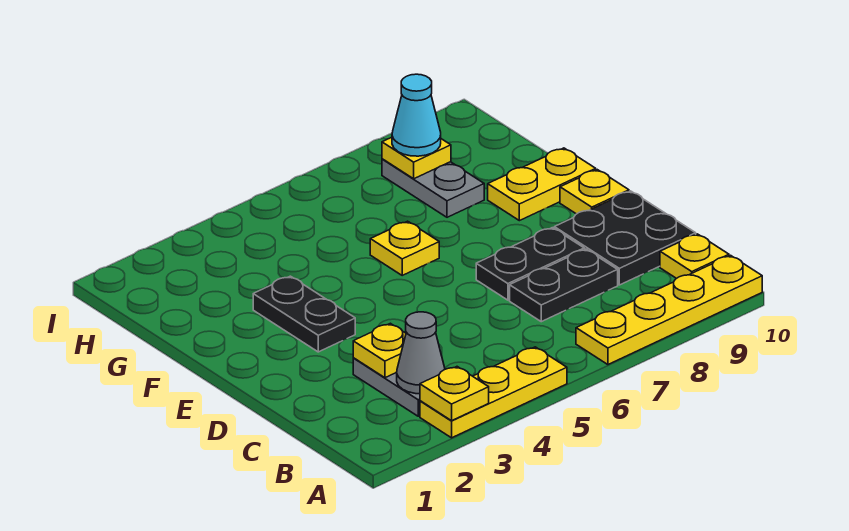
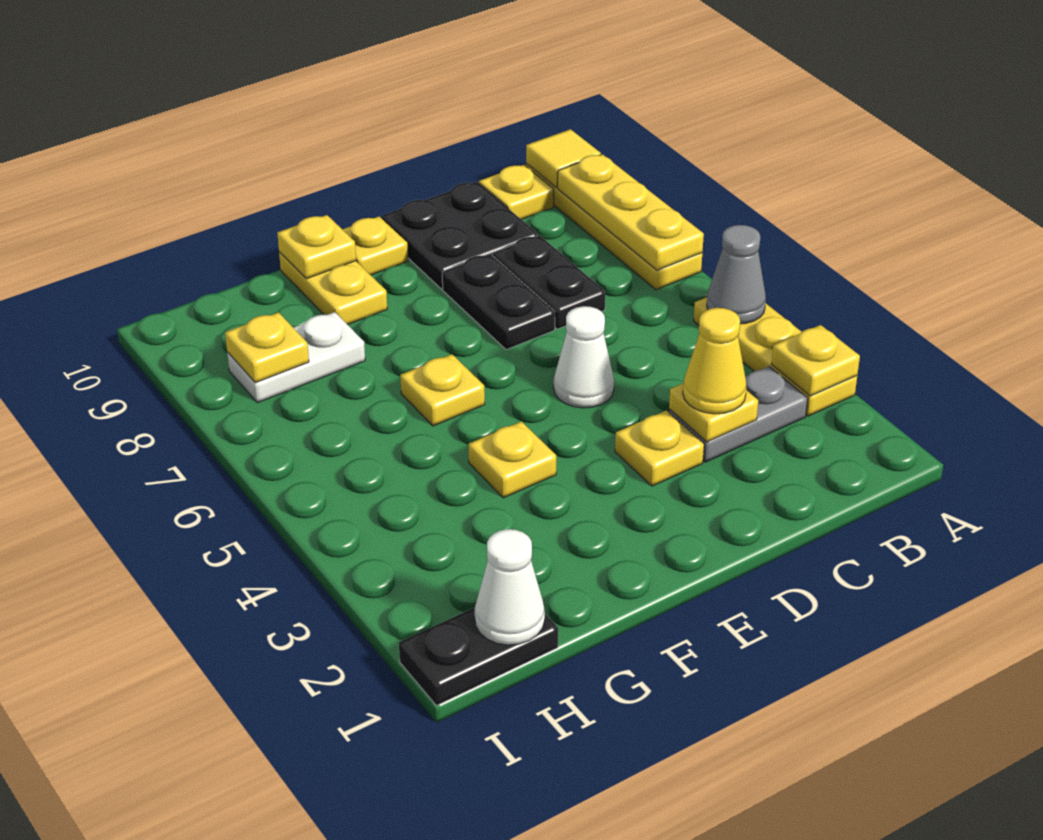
none -> yellow 1x3 plate [558,154,704,270]
none -> yellow 1x1 tile [526,129,601,188]
grey 1x1 cone [397,312,445,394] -> grey 1x1 cone moved to [707,225,766,324]
none -> yellow 1x1 cone [683,308,747,414]
none -> yellow 1x1 plate [615,411,704,486]
none -> white 1x1 cone [554,306,614,408]
black 1x2 plate [253,276,355,352] -> black 1x2 plate moved to [399,608,558,706]
none -> yellow 1x1 plate [469,421,556,498]
none -> yellow 1x1 plate [277,215,356,279]
grey 1x2 plate [382,159,484,217] -> white 1x2 plate [227,312,365,403]
none -> white 1x1 cone [475,529,545,645]
cyan 1x1 cone [392,74,441,156] -> none

